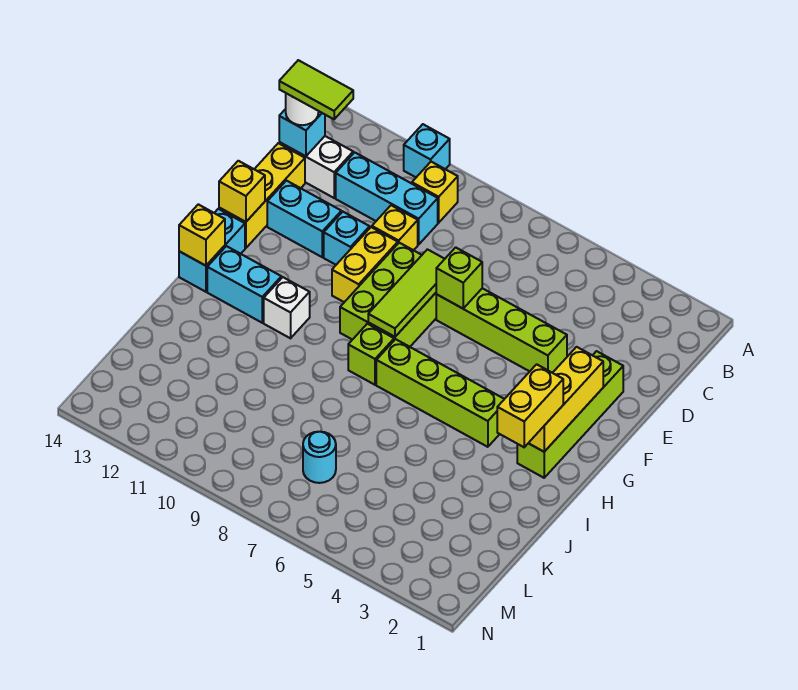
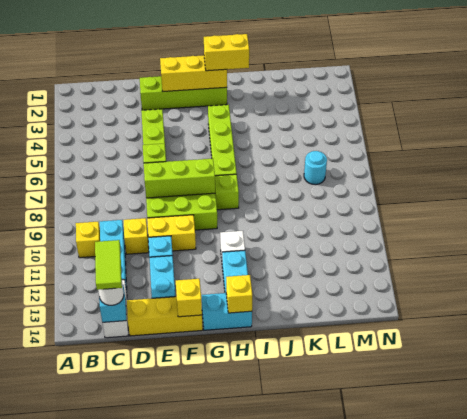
cyan 1x1 brick [404,124,450,177] -> none
lime 1x3 tile [368,249,444,337] -> lime 1x3 brick [144,159,215,198]

